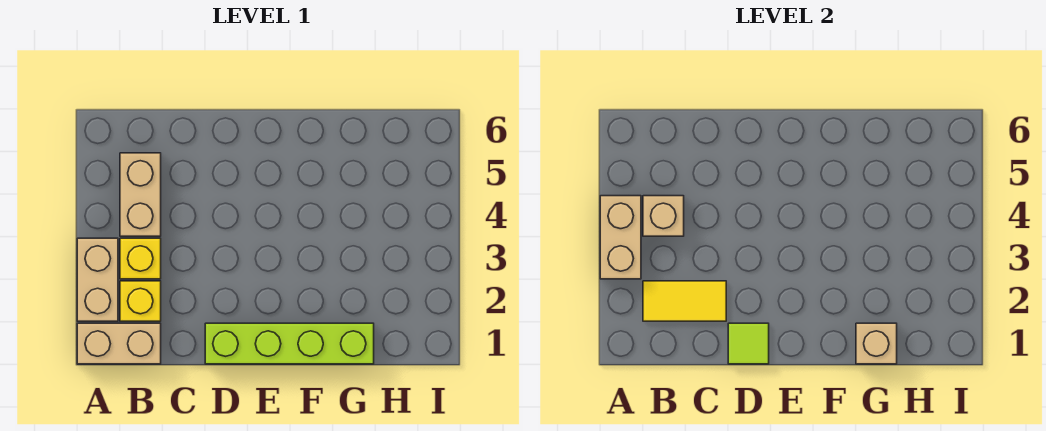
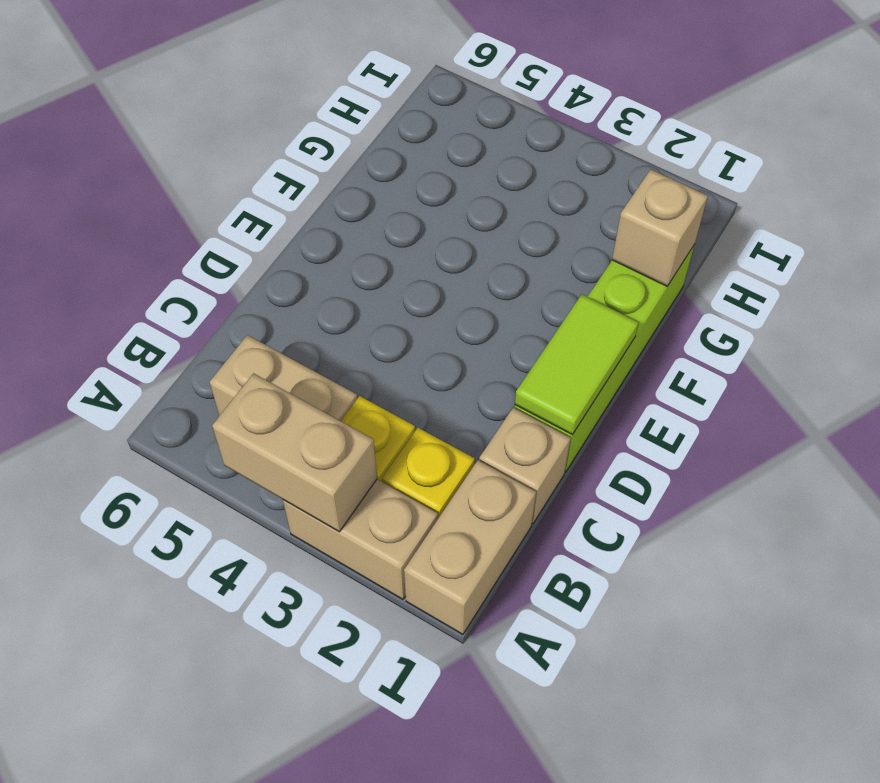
yellow 1x2 tile [643,281,726,321] -> none
tan 1x1 brick [643,196,684,236] -> tan 1x1 brick moved to [479,407,571,524]
lime 1x1 tile [728,323,769,364] -> lime 1x2 tile [515,294,639,435]

